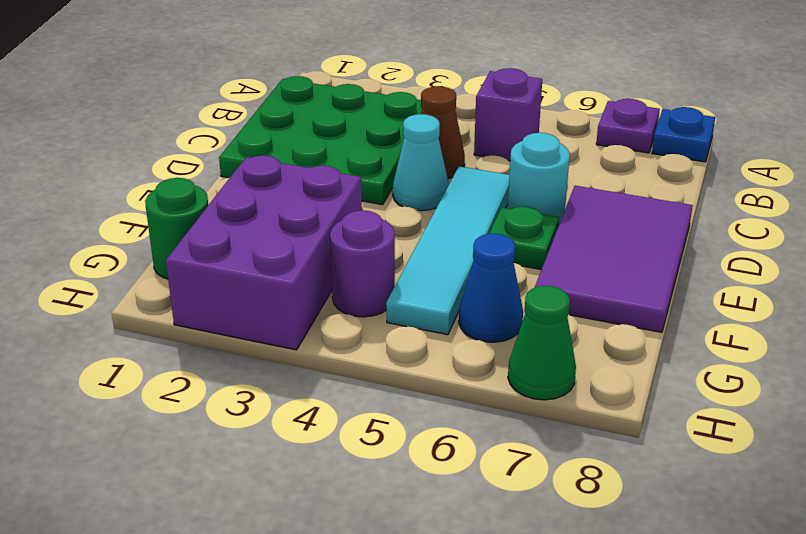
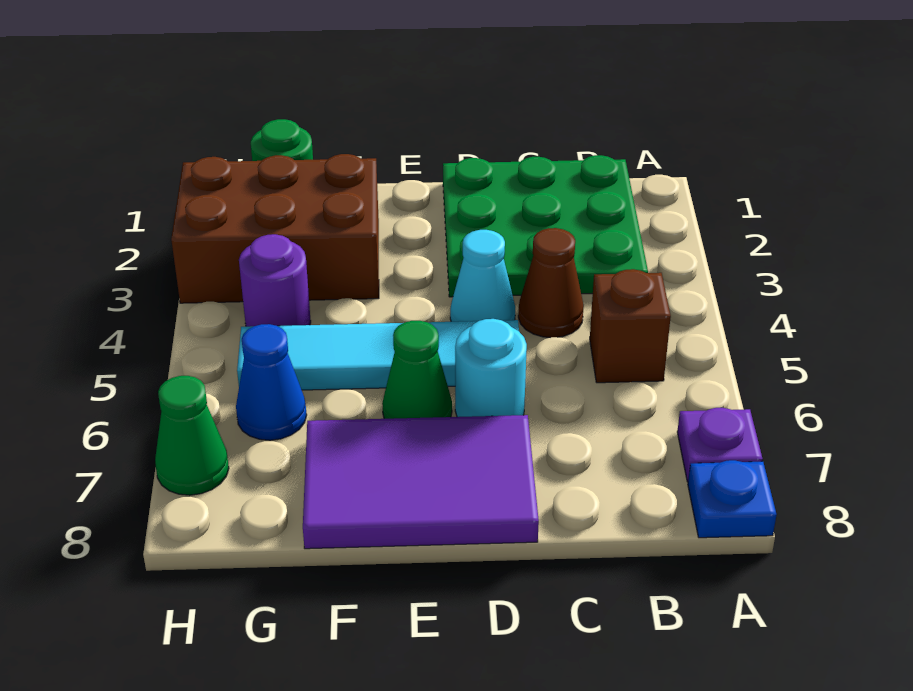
purple 1x1 brick [474,68,542,161] -> brown 1x1 brick [590,269,671,383]
green 1x1 plate [489,207,559,270] -> green 1x1 cone [382,321,452,419]
purple 2x3 brick [166,156,362,350] -> brown 2x3 brick [171,154,379,303]

